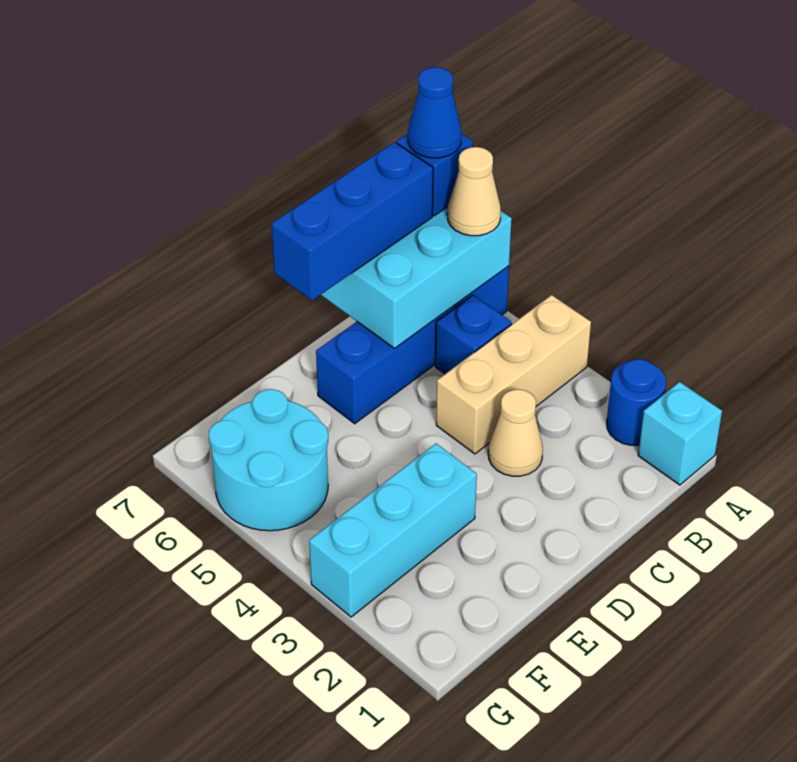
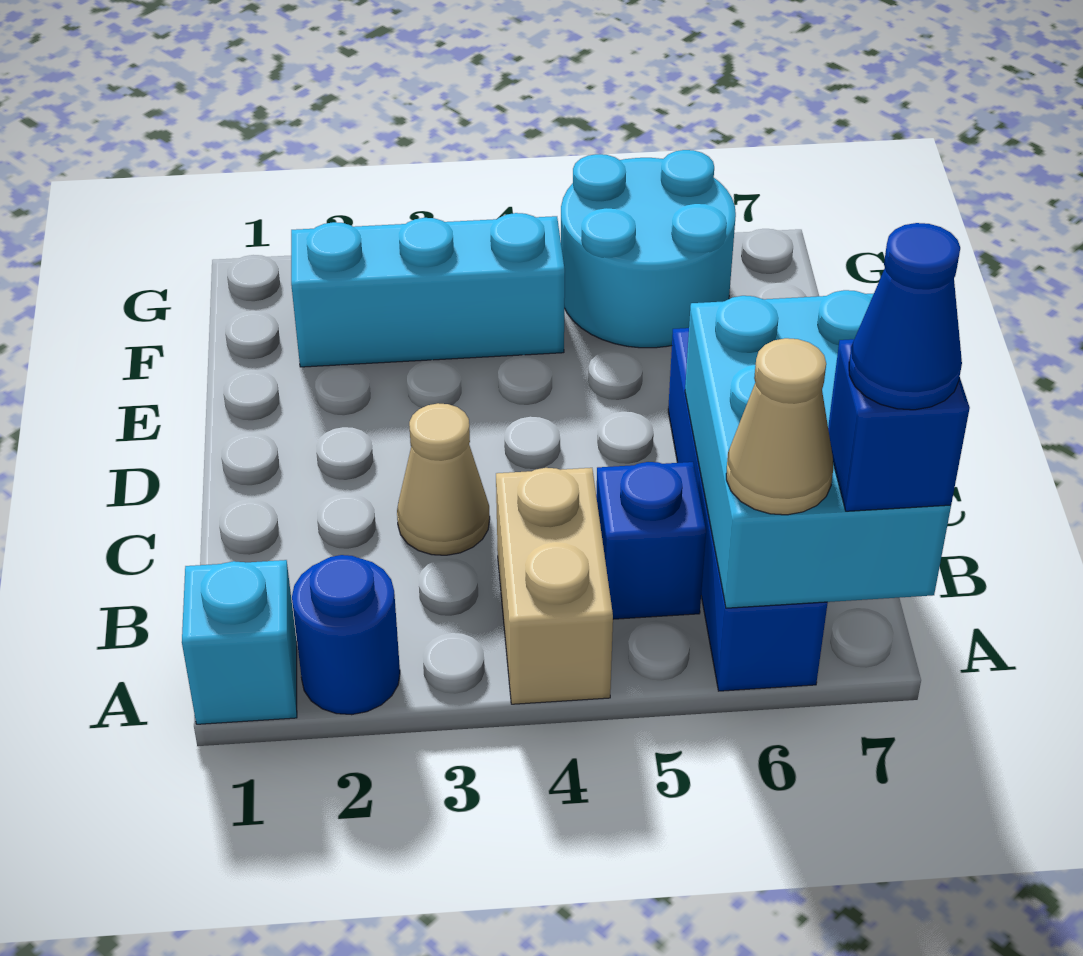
tan 1x3 brick [436,295,591,454] -> tan 1x2 brick [496,468,613,704]
blue 1x3 brick [272,142,433,300] -> none
cyan 1x3 brick [309,444,477,617] -> cyan 1x3 brick turned to [291,213,565,367]

